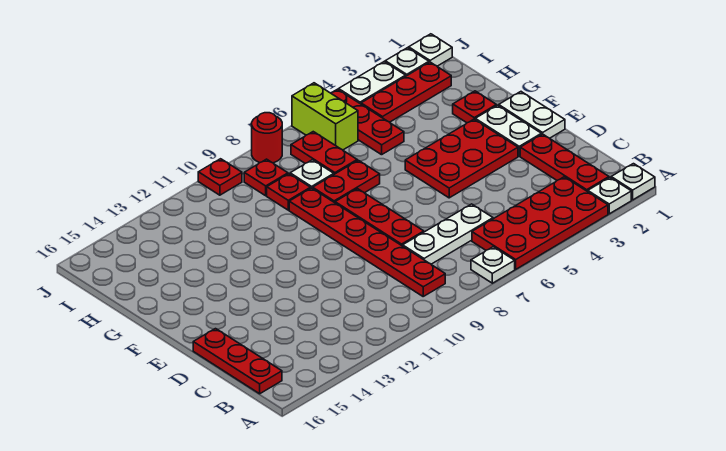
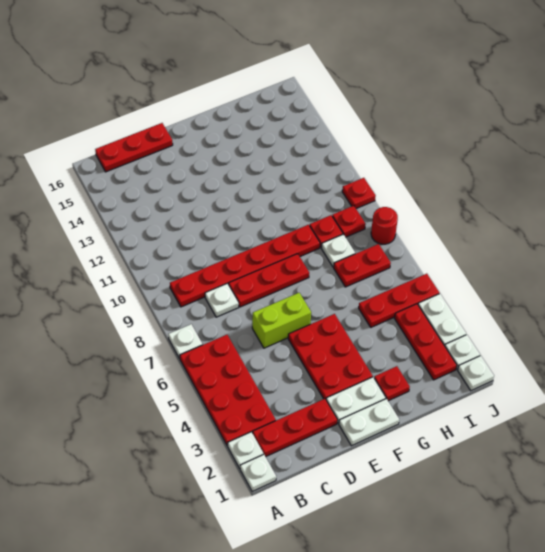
white 1x3 plate [403,204,493,264] -> white 1x1 plate [205,283,239,317]
red 1x2 plate [313,160,380,203] -> none
lime 1x2 brick [292,83,358,150] -> lime 1x2 brick moved to [252,293,311,348]

